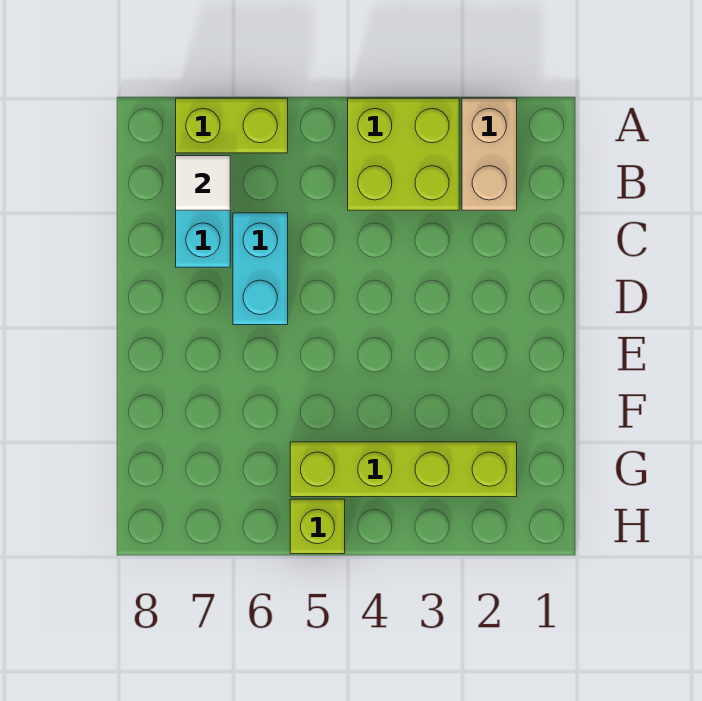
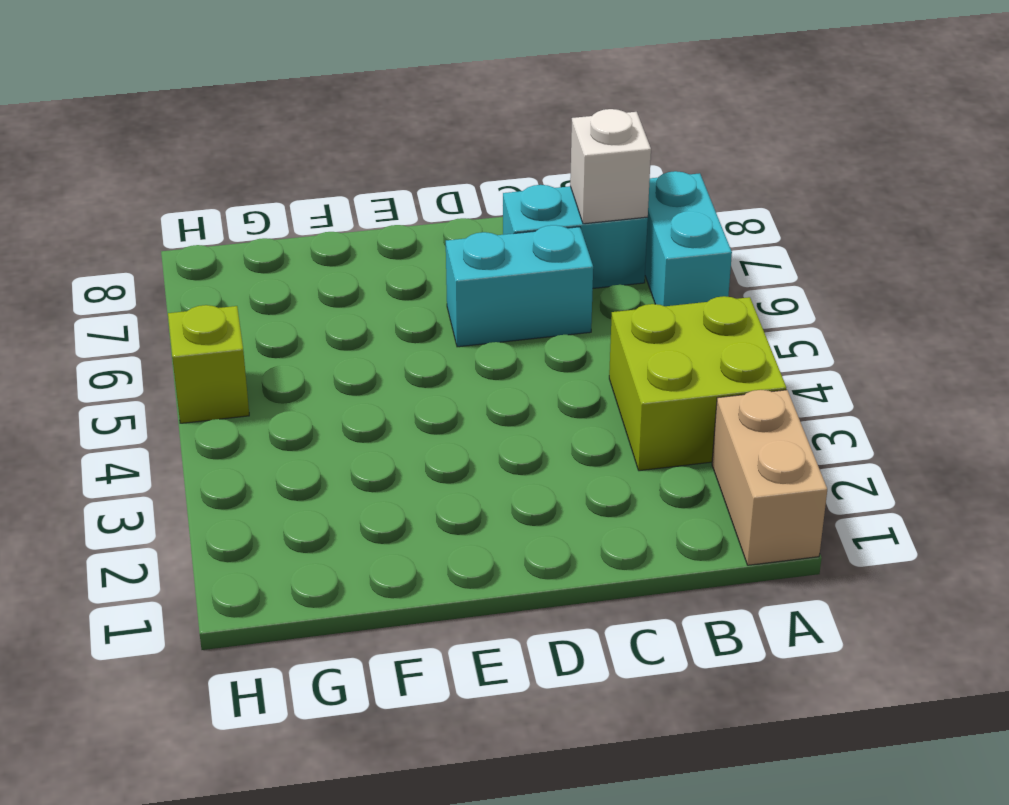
tan 1x2 brick [462,98,517,210] -> tan 1x2 brick turned to [712,390,827,565]
lime 1x2 brick [176,98,288,153] -> cyan 1x2 brick [645,171,732,306]
white 1x1 tile [176,156,230,210] -> white 1x1 brick [570,109,651,224]
lime 1x4 brick [290,442,517,497] -> none

